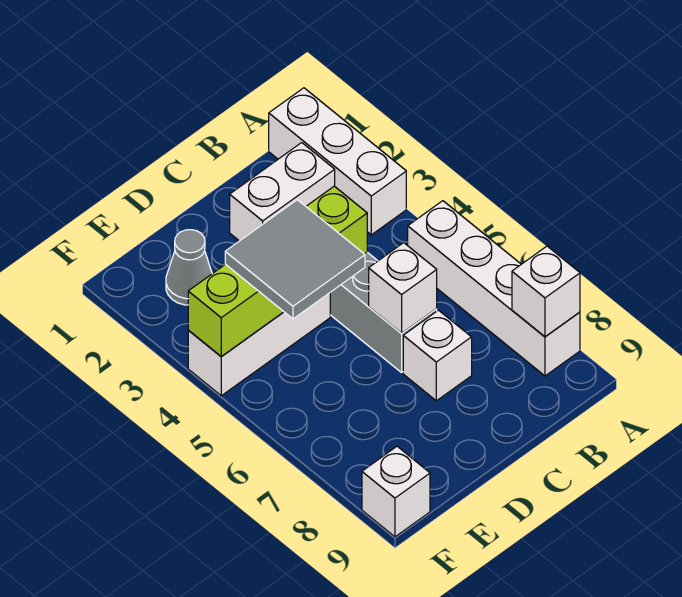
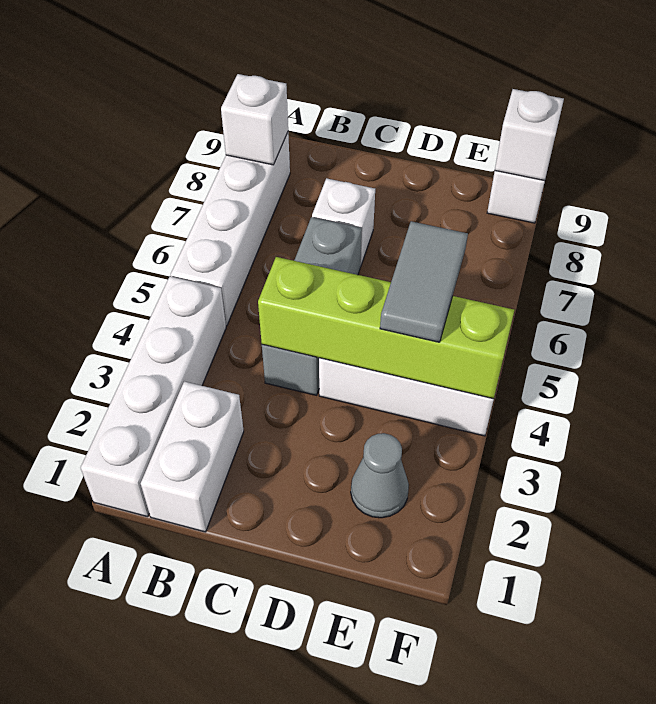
white 1x3 brick [269,88,406,235] -> white 1x4 brick [81,276,226,517]
white 1x2 brick [230,143,335,241] -> white 1x2 brick turned to [141,381,244,532]
white 1x1 brick [369,243,437,333] -> white 1x1 brick moved to [495,89,564,181]
grey 2x2 tile [225,200,365,319] -> grey 1x2 tile [380,221,468,342]

